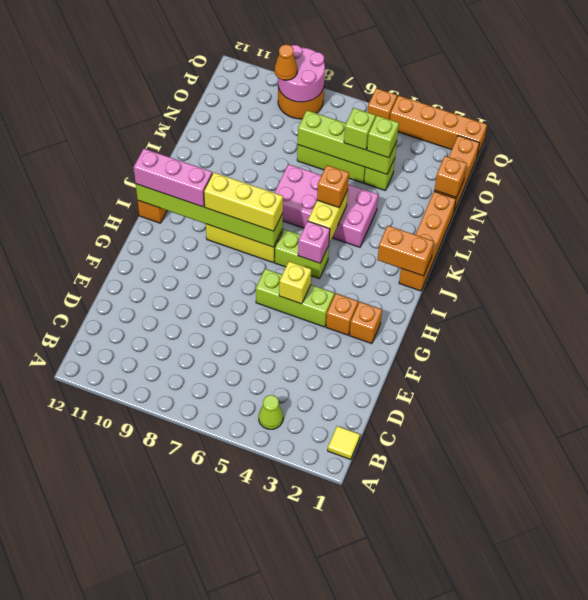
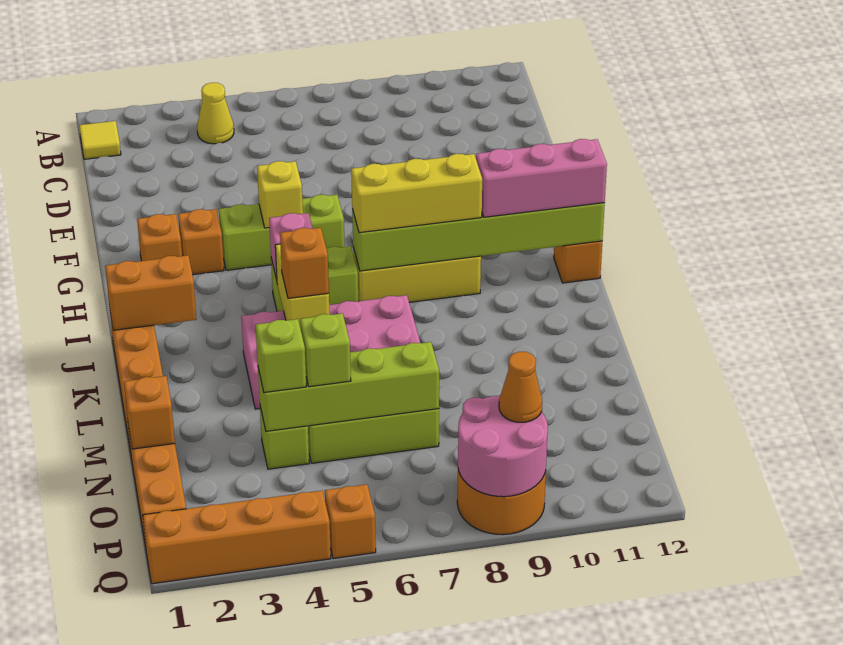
lime 1x1 cone [259,395,283,429] -> yellow 1x1 cone [197,83,234,144]

